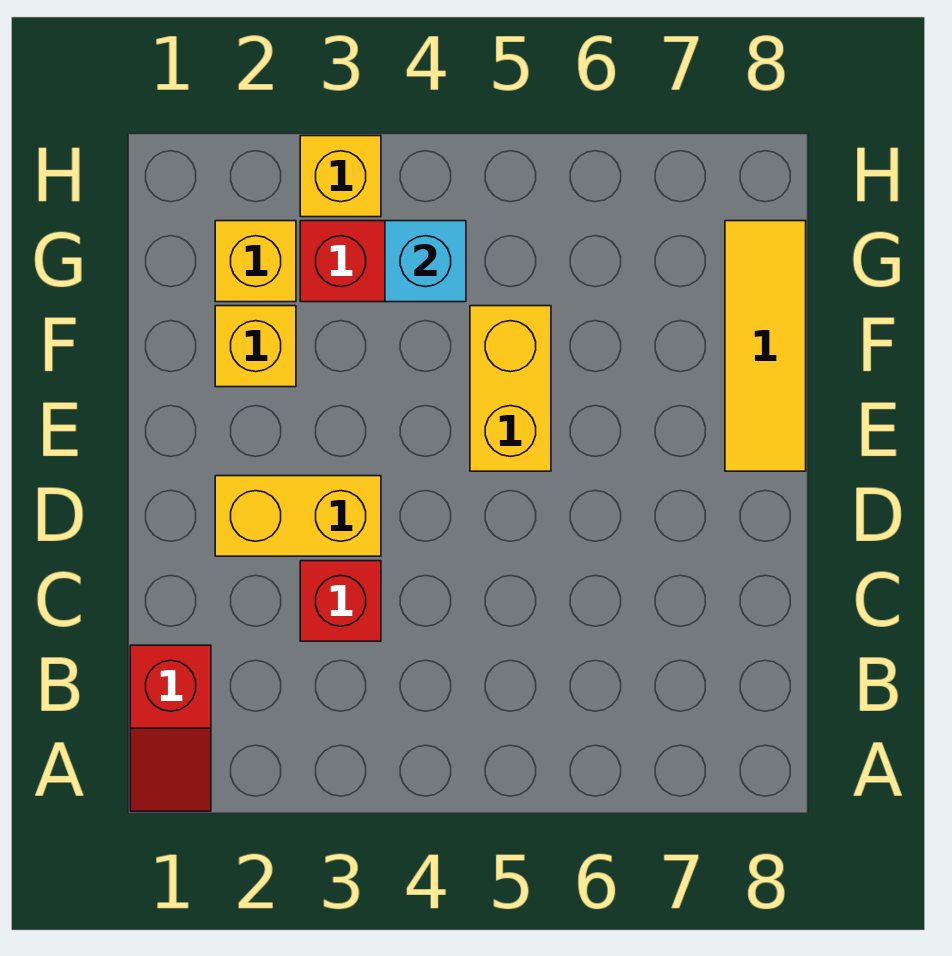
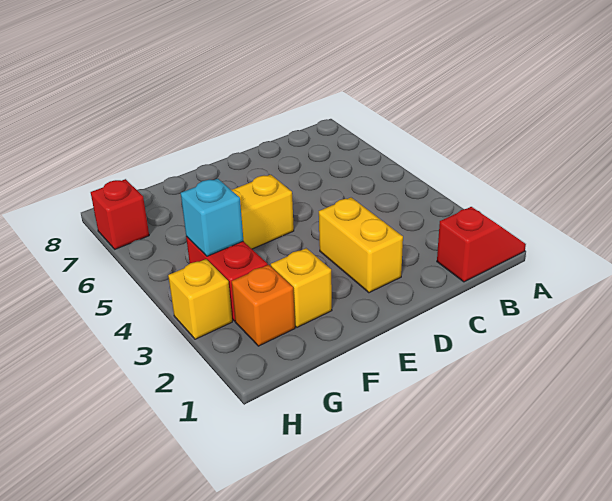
red 1x1 brick [300,561,381,641] -> red 1x1 brick moved to [91,179,149,249]
yellow 1x3 tile [725,221,806,471] -> none
yellow 1x1 brick [215,221,296,302] -> orange 1x1 brick [232,265,295,346]

